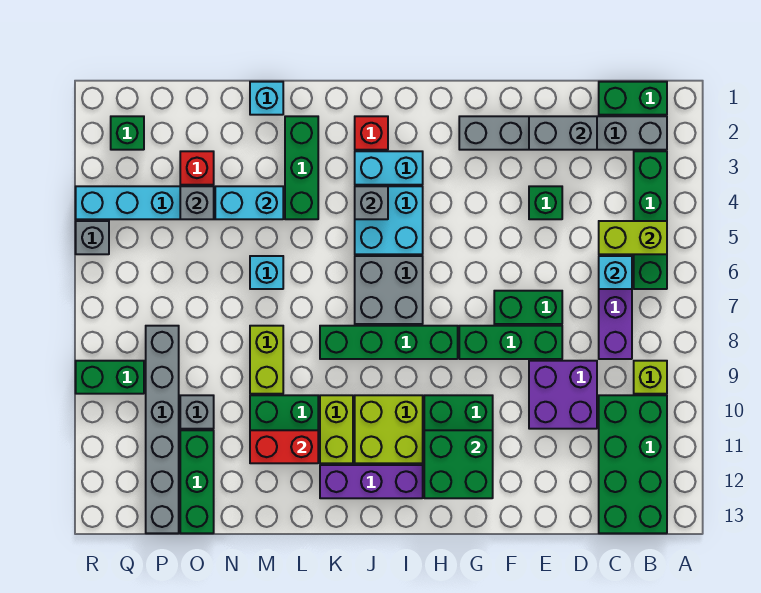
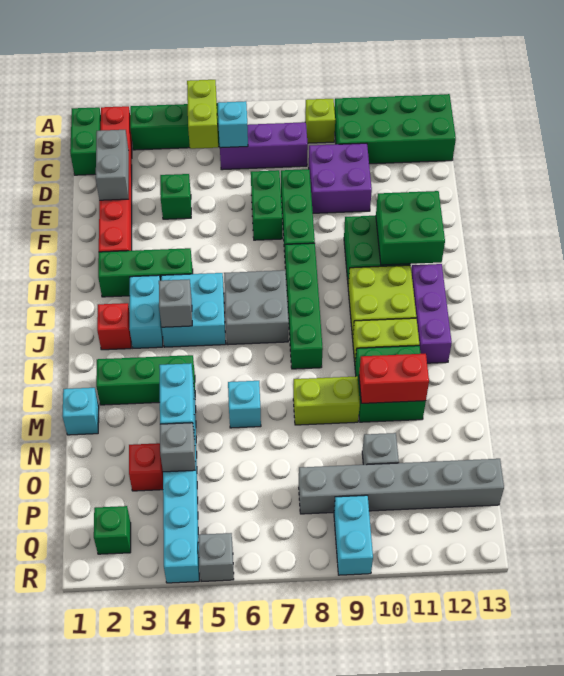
grey 1x6 brick [459,116,667,150] -> red 1x6 brick [99,106,132,252]
red 1x2 brick [250,430,318,463] -> red 1x2 brick turned to [359,354,429,403]
green 1x3 brick [180,430,214,533] -> green 1x3 brick moved to [98,248,193,297]
green 1x2 brick [76,361,144,394] -> cyan 1x2 brick [334,495,373,575]

